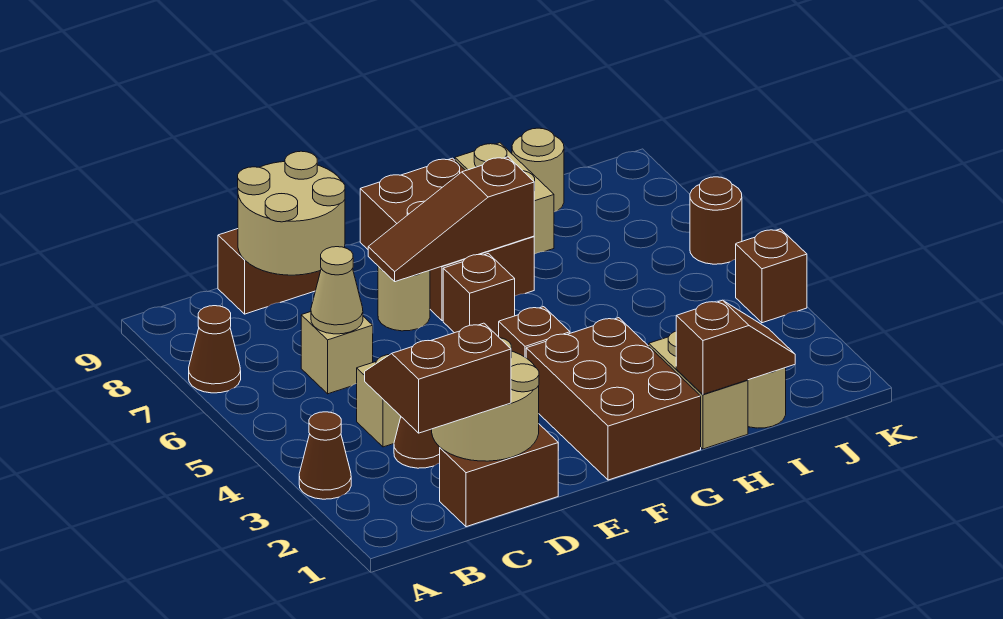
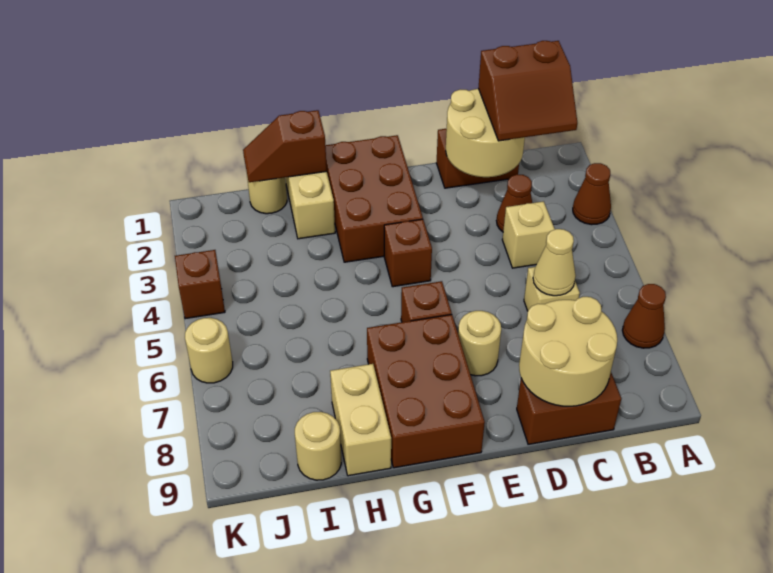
brown 1x3 slope [368,157,534,282] -> none
brown 1x1 round brick [690,177,742,264] -> tan 1x1 round brick [185,318,233,383]

